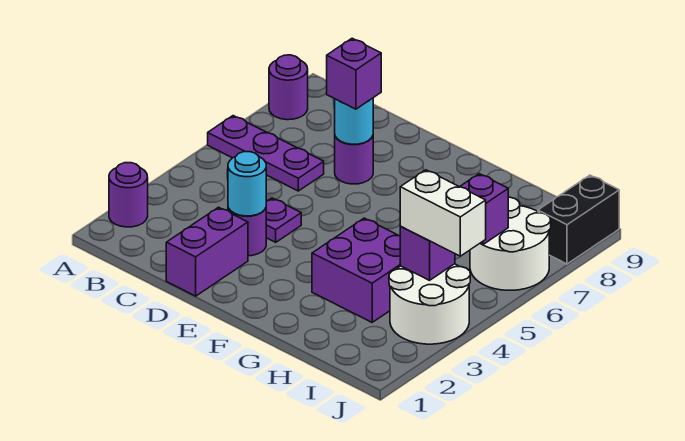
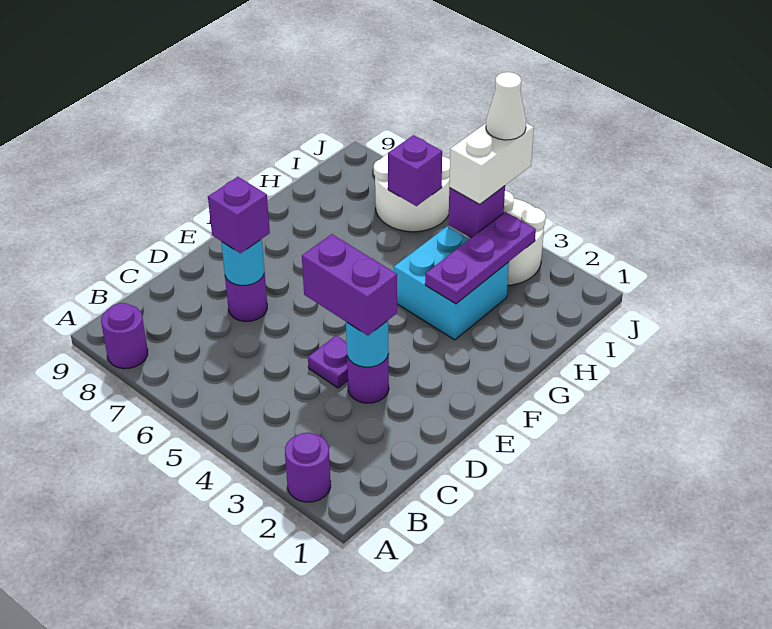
purple 1x3 plate [208,116,324,191] -> purple 1x3 plate moved to [425,212,536,304]
purple 1x2 brick [166,207,248,296] -> purple 1x2 brick moved to [302,234,397,336]
purple 2x2 brick [312,218,400,322] -> cyan 2x2 brick [394,226,509,340]
none -> white 1x1 cone [486,72,526,140]
black 1x2 brick [538,175,619,264] -> none

